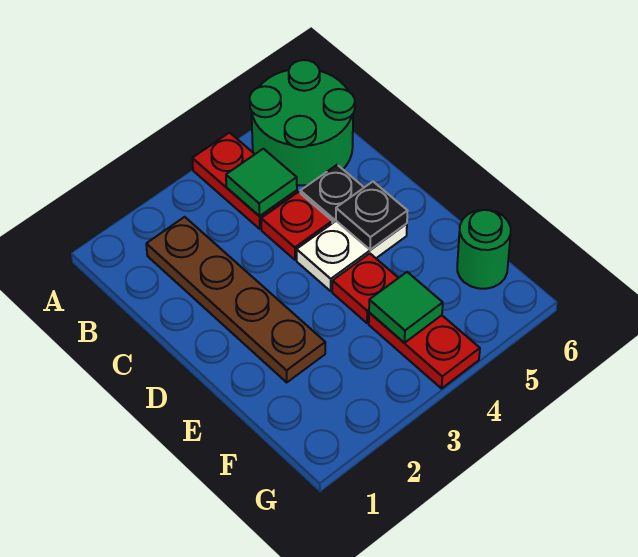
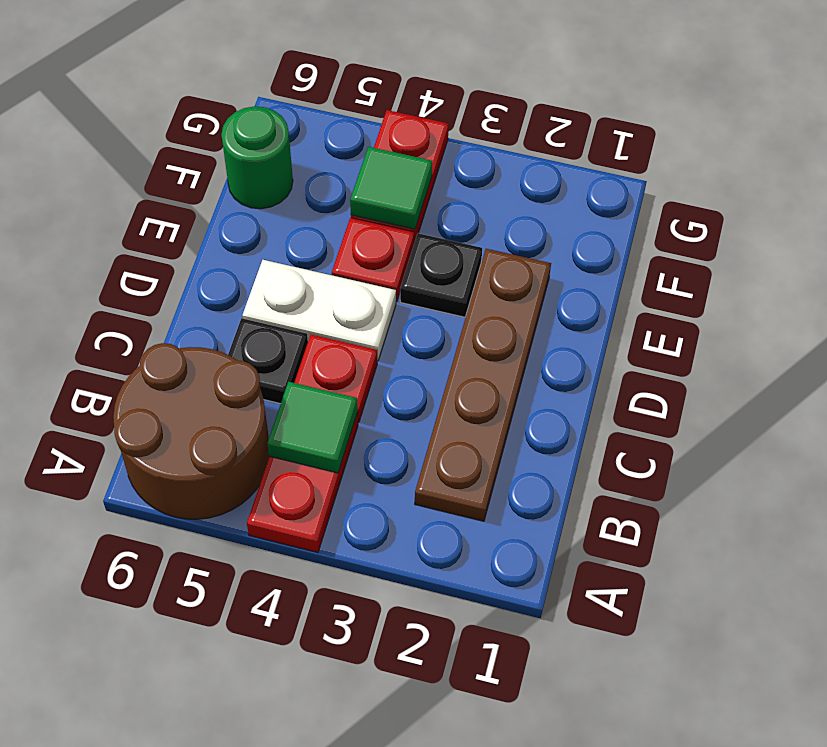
green 2x2 round brick [250,60,355,185] -> brown 2x2 round brick [113,343,269,519]
black 1x1 plate [336,182,407,250] -> black 1x1 plate moved to [400,233,482,317]

